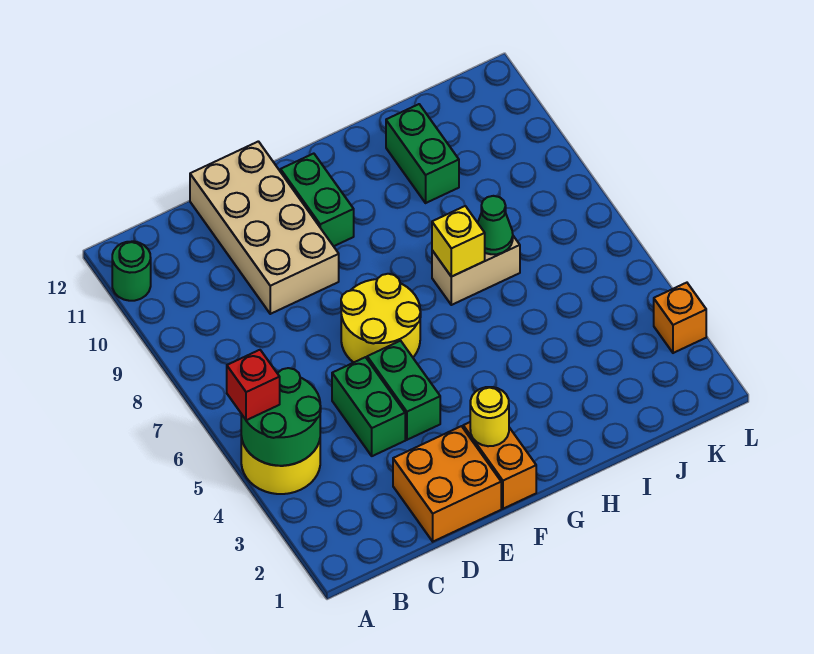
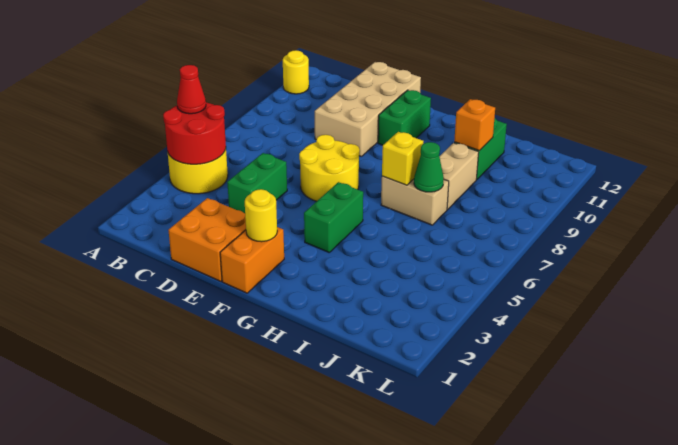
green 2x2 round brick [241,368,321,466] -> red 2x2 round brick [163,103,226,164]
red 1x1 brick [227,350,280,420] -> red 1x1 cone [177,65,206,114]
green 1x1 round brick [112,241,151,301] -> yellow 1x1 round brick [283,50,309,94]
green 1x2 brick [367,341,440,440] -> green 1x2 brick moved to [304,182,363,252]
none -> tan 1x2 brick [439,143,479,210]
orange 1x1 brick [654,283,706,353] -> orange 1x1 brick moved to [454,99,495,150]

